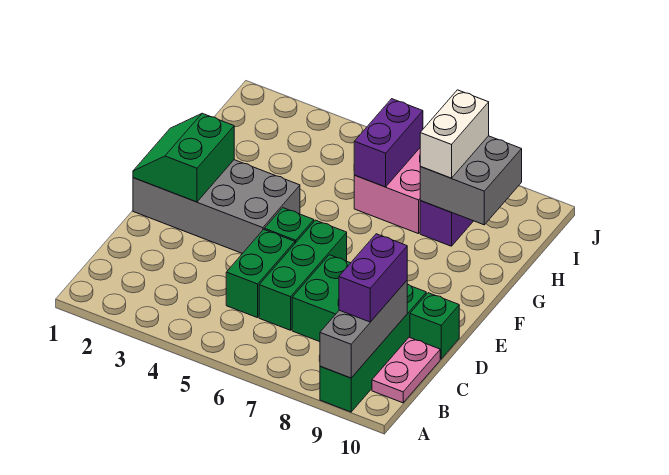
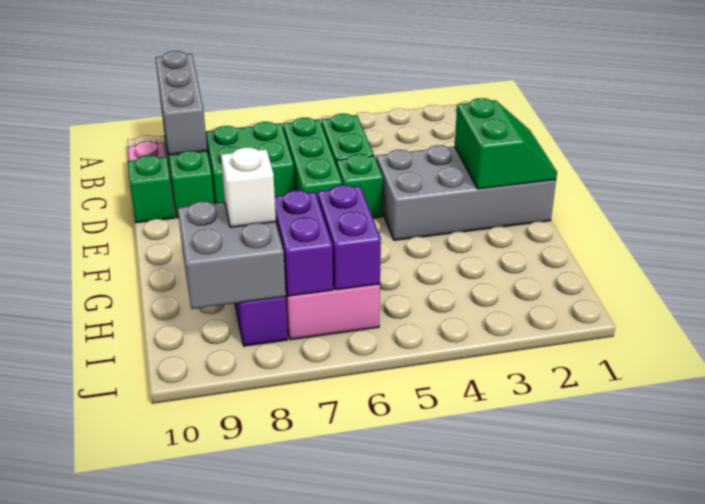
purple 1x2 brick [339,234,407,322] -> purple 1x2 brick moved to [275,190,333,296]
white 1x2 brick [420,90,489,178] -> white 1x1 brick [221,147,276,227]

